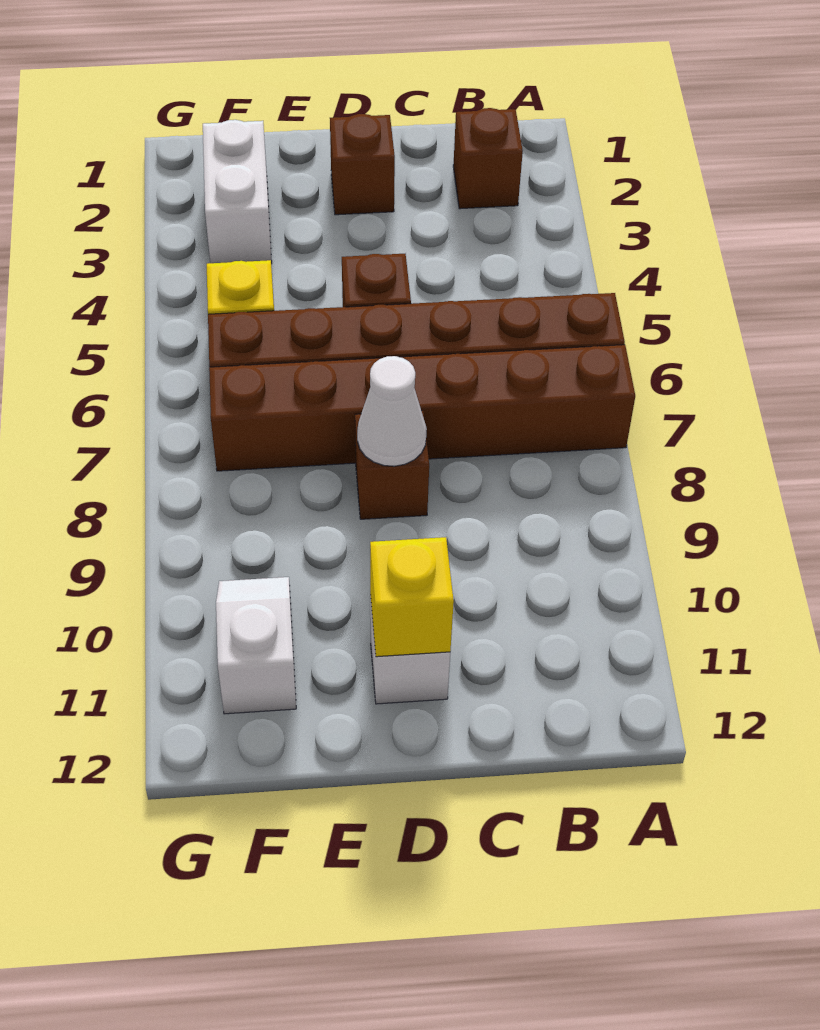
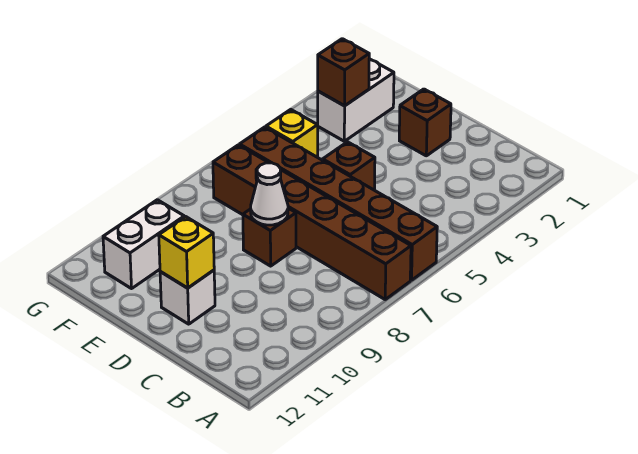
brown 1x1 brick [453,108,523,209] -> brown 1x1 brick moved to [318,39,369,106]
white 1x2 slope [216,577,296,714] -> white 1x2 brick [103,200,184,289]

